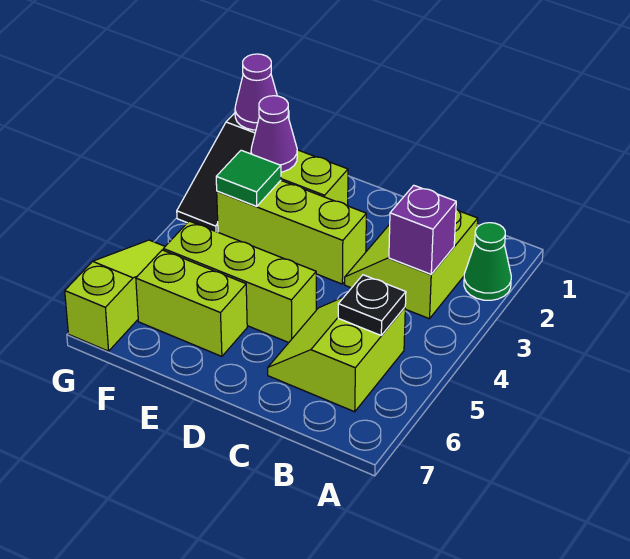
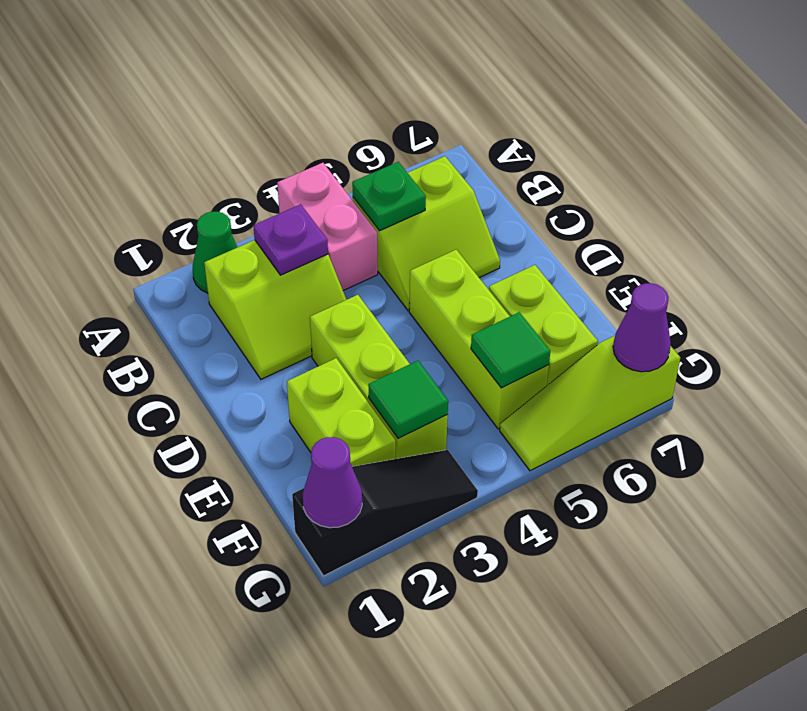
none -> pink 1x2 brick [277,163,378,290]
purple 1x1 brick [389,185,456,274] -> purple 1x1 plate [253,204,328,275]
black 1x1 plate [338,275,406,335] -> green 1x1 plate [352,162,426,231]
purple 1x1 cone [251,96,297,172] -> purple 1x1 cone moved to [613,283,671,372]
none -> green 1x1 tile [471,312,550,388]

